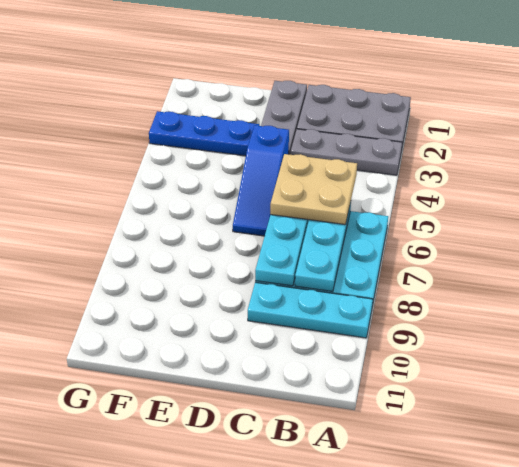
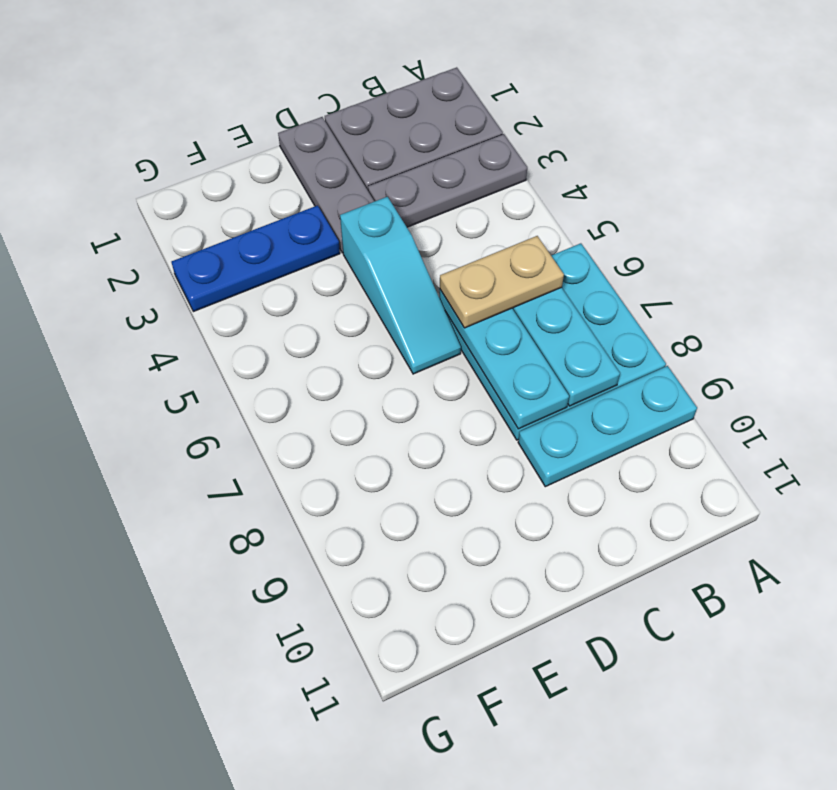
tan 2x2 plate [270,154,357,225] -> tan 1x2 plate [440,236,564,328]
blue 1x3 slope [233,125,289,236] -> cyan 1x3 slope [340,197,461,374]

